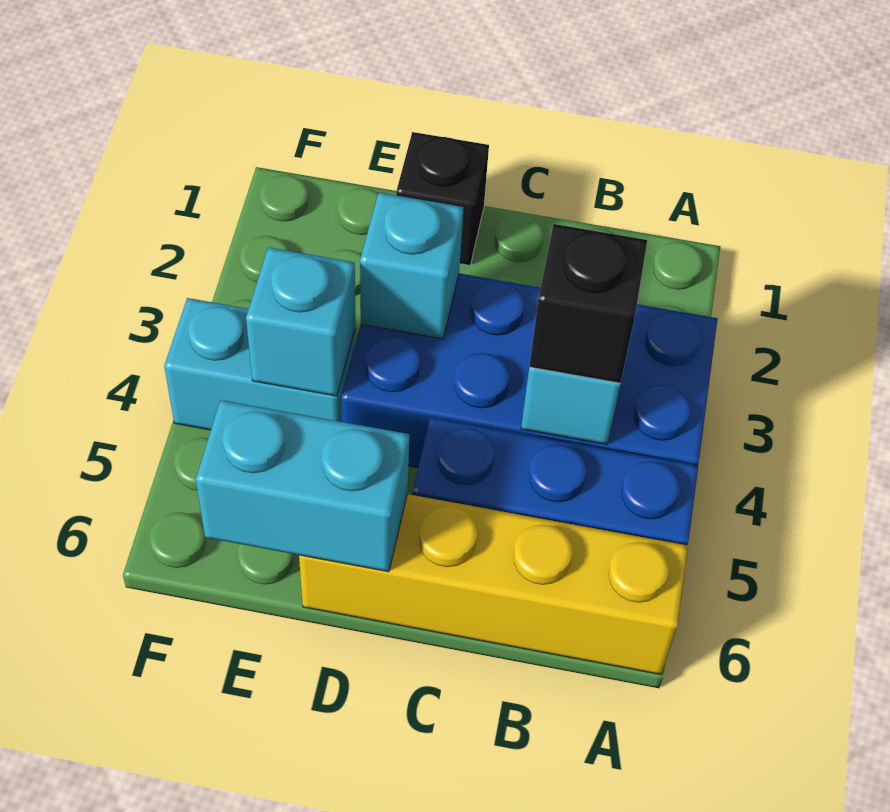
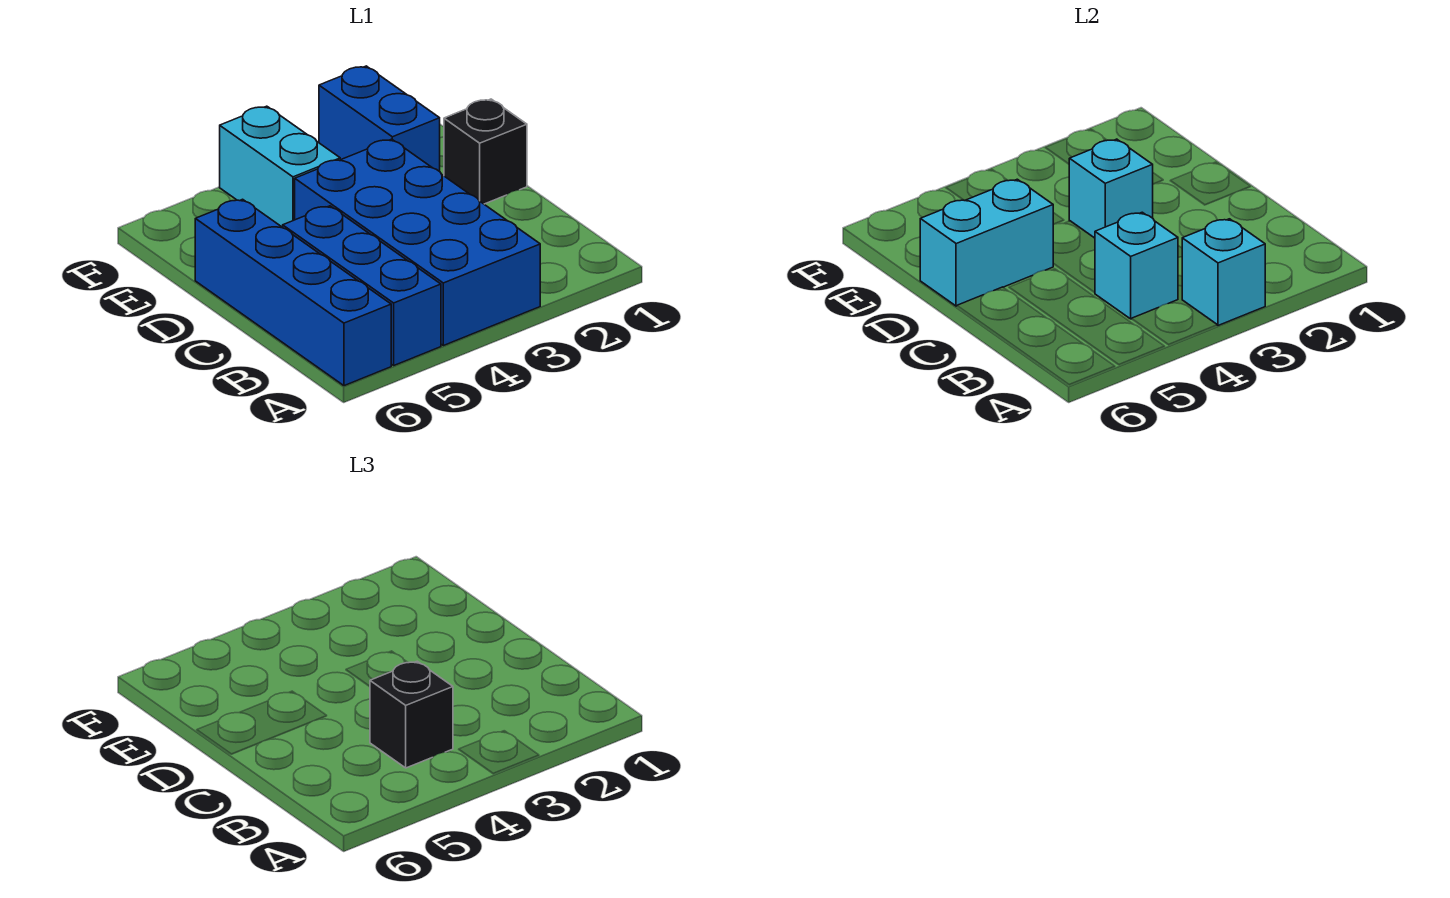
yellow 1x4 brick [299,494,688,675] -> blue 1x4 brick [195,199,391,386]
cyan 1x2 brick [196,400,409,572] -> cyan 1x2 brick turned to [920,179,1053,306]
none -> blue 1x2 brick [319,66,440,171]
cyan 1x1 brick [246,247,356,396] -> cyan 1x1 brick moved to [1182,219,1265,325]

